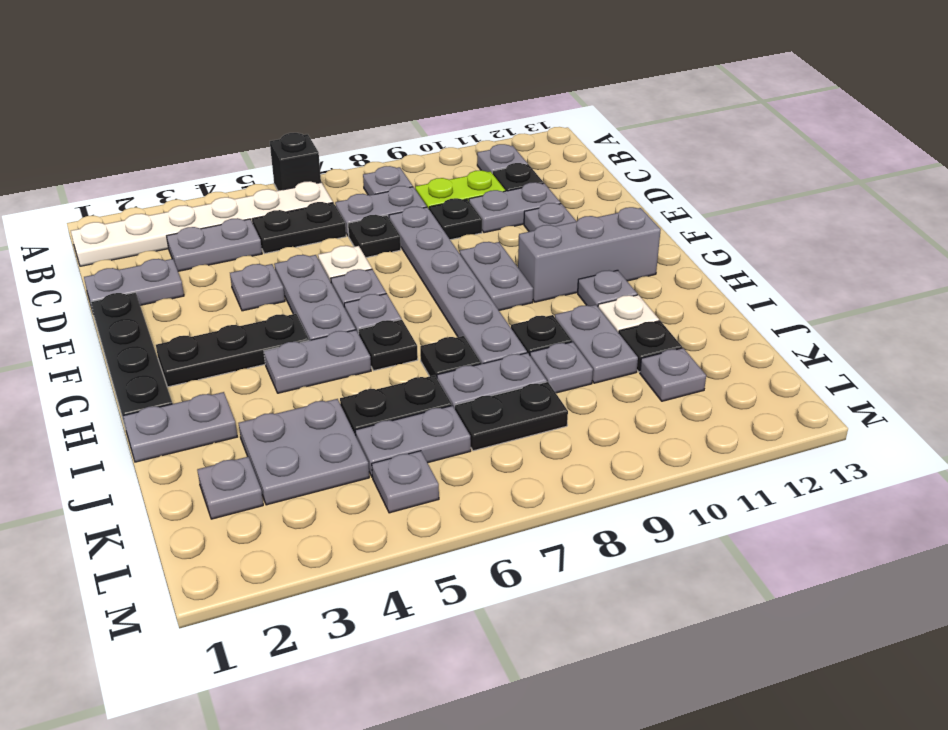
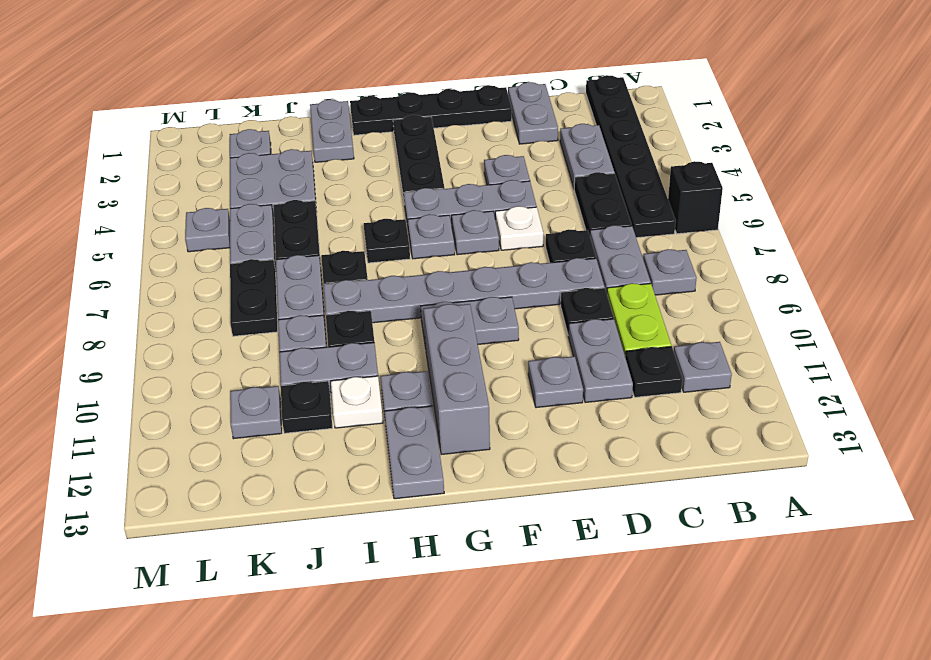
white 1x6 plate [71,181,333,266] -> black 1x6 plate [586,75,676,238]
grey 1x2 plate [264,330,371,393] -> grey 1x2 plate moved to [384,406,444,499]

